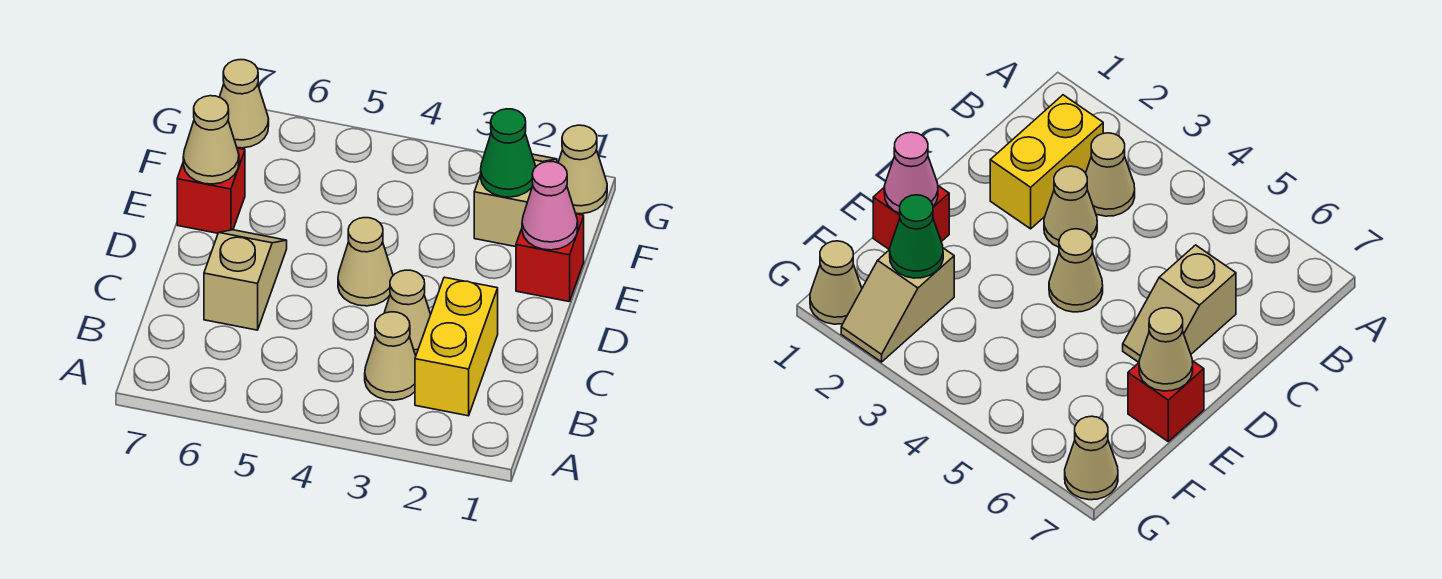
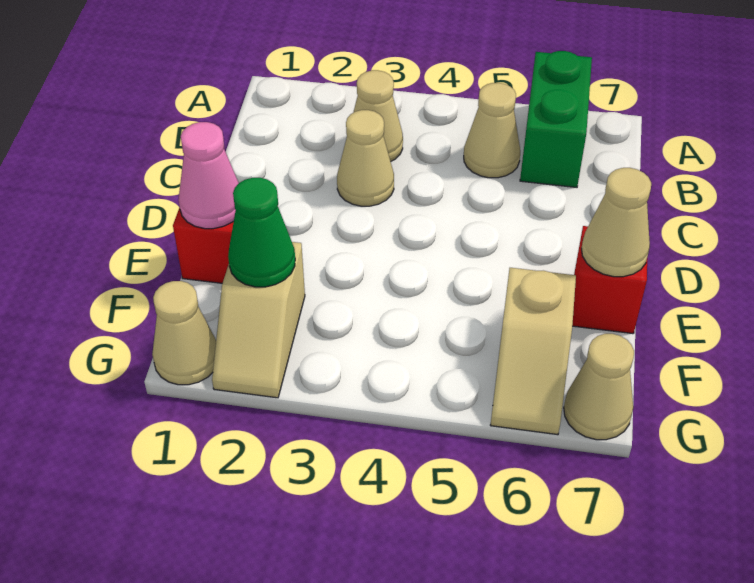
none -> green 1x2 brick [520,51,592,187]
yellow 1x2 brick [415,277,498,416] -> none
tan 1x2 slope [204,230,287,330] -> tan 1x2 slope moved to [491,268,576,435]
tan 1x1 cone [338,218,393,306] -> tan 1x1 cone moved to [464,83,520,178]

